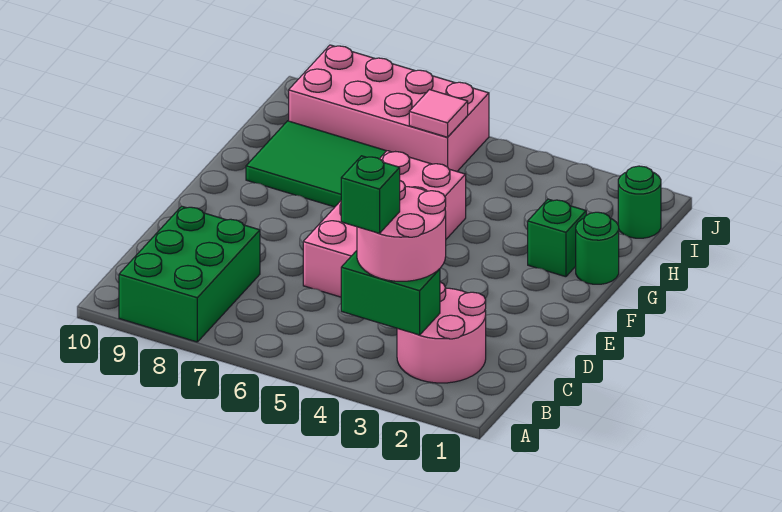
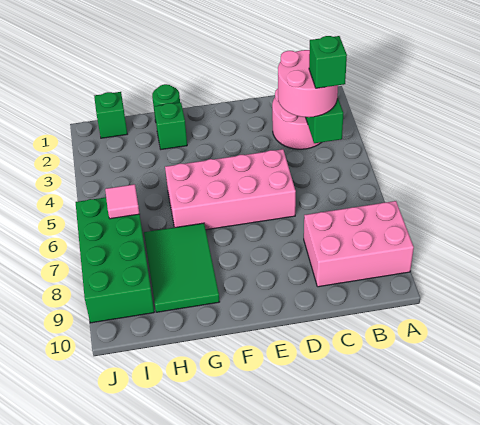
green 2x3 brick [119,206,260,342] -> pink 2x3 brick [304,201,414,287]
green 1x1 round brick [618,166,661,238] -> green 1x1 brick [94,92,127,138]
pink 2x4 brick [289,45,489,171] -> green 2x4 brick [75,197,154,323]

